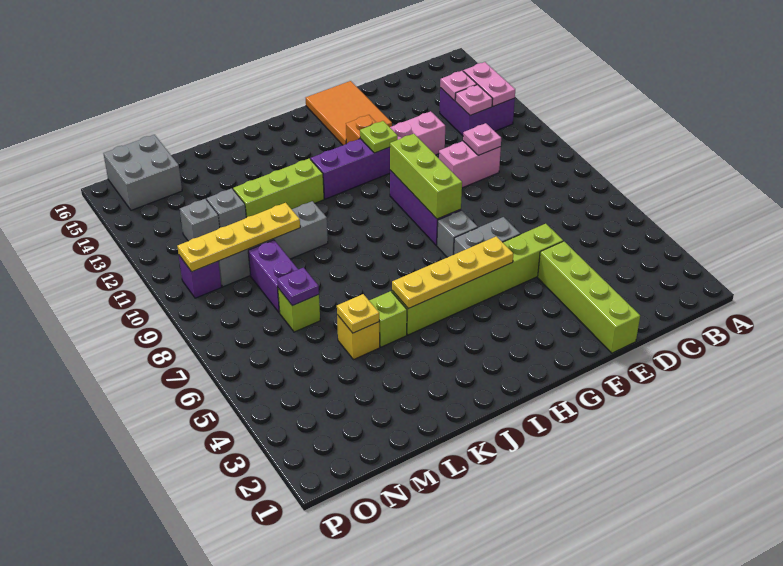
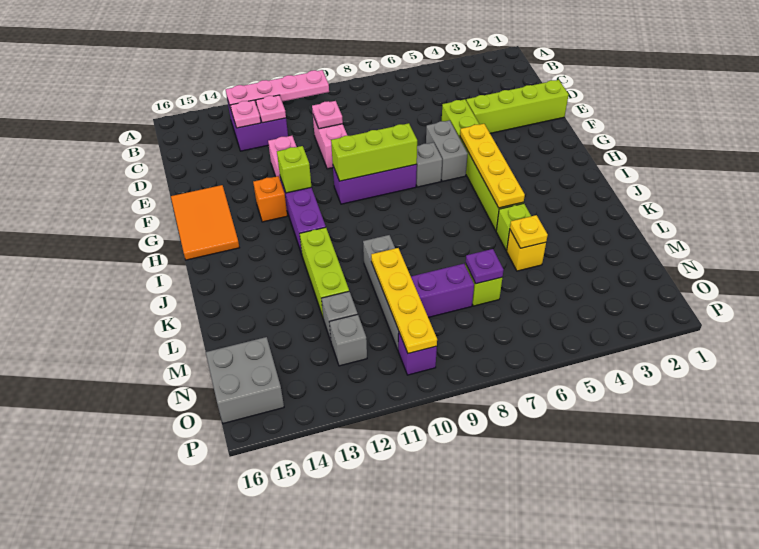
pink 1x2 plate [463,62,515,106] -> pink 1x4 plate [226,70,329,109]
orange 2x3 tile [306,81,392,145] -> orange 2x3 tile turned to [171,185,239,260]
lime 1x1 plate [360,121,398,153] -> lime 1x1 brick [277,146,311,193]

